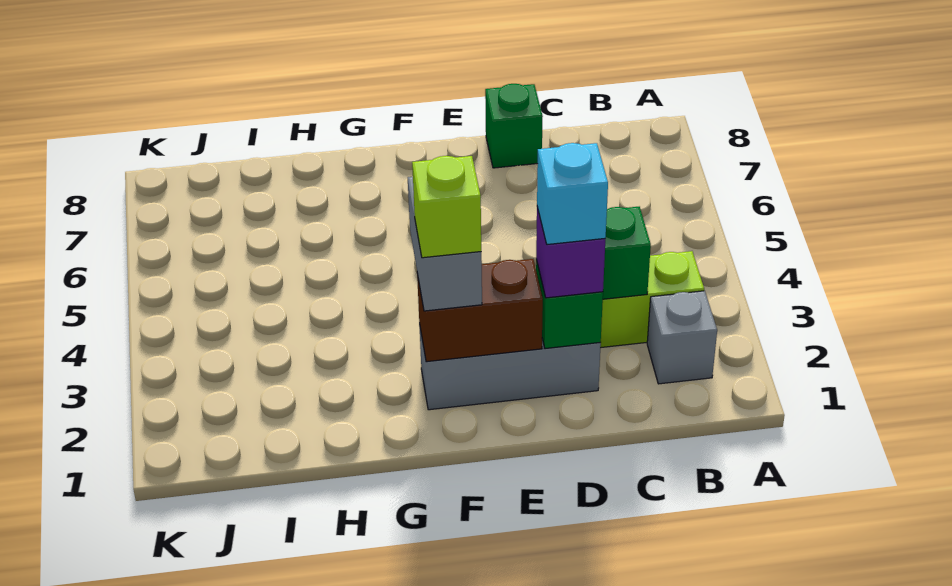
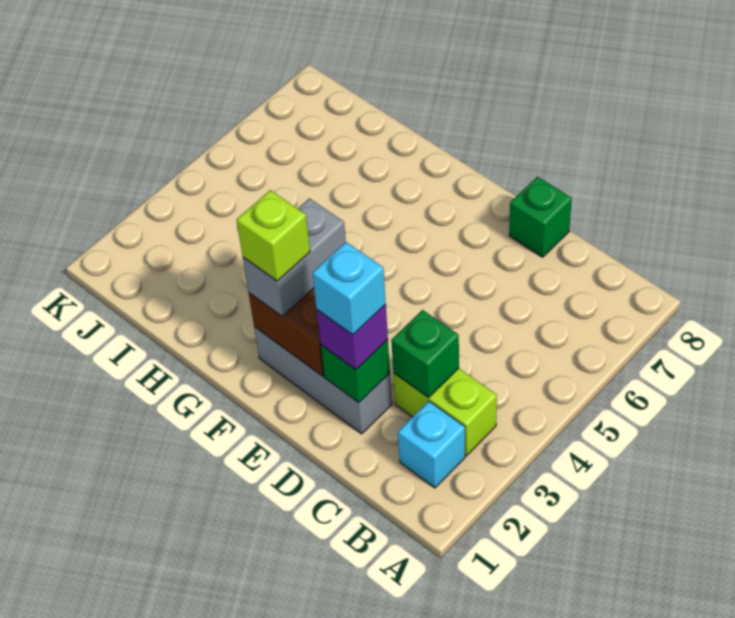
grey 1x1 brick [647,291,717,384] -> cyan 1x1 brick [398,401,465,488]

